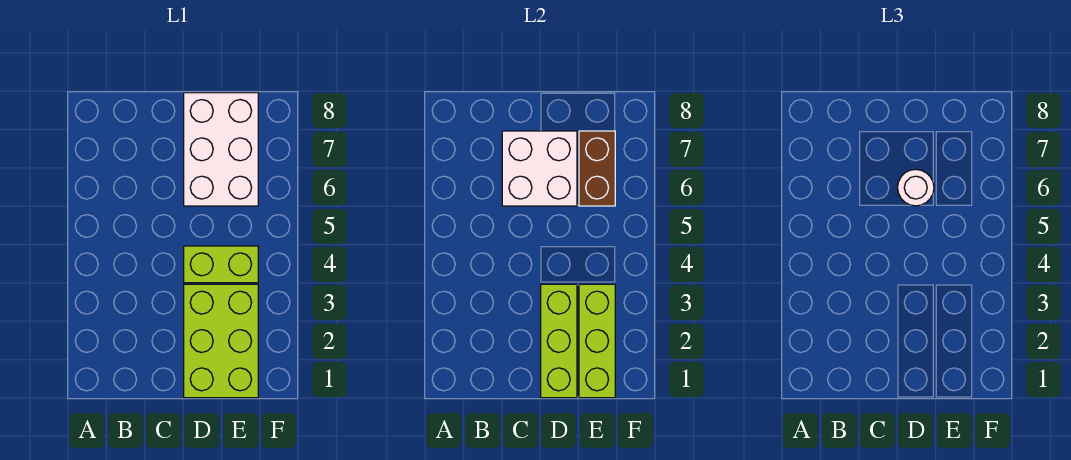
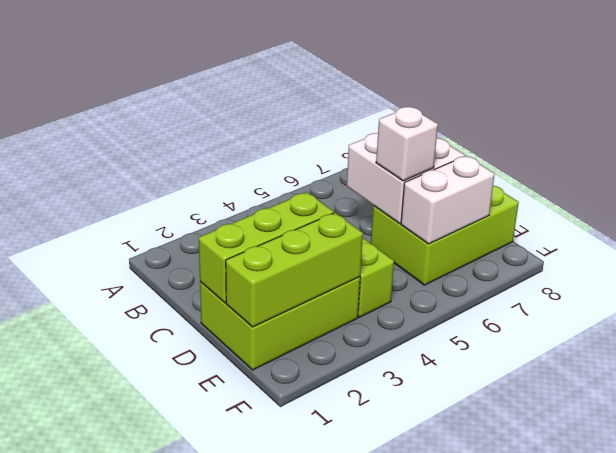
white 2x3 brick [184,93,258,206] -> lime 2x3 brick [371,186,519,285]
white 1x1 round brick [898,169,934,206] -> white 1x1 brick [376,107,438,181]
brown 1x2 brick [579,131,615,206] -> white 1x2 brick [401,156,495,244]

